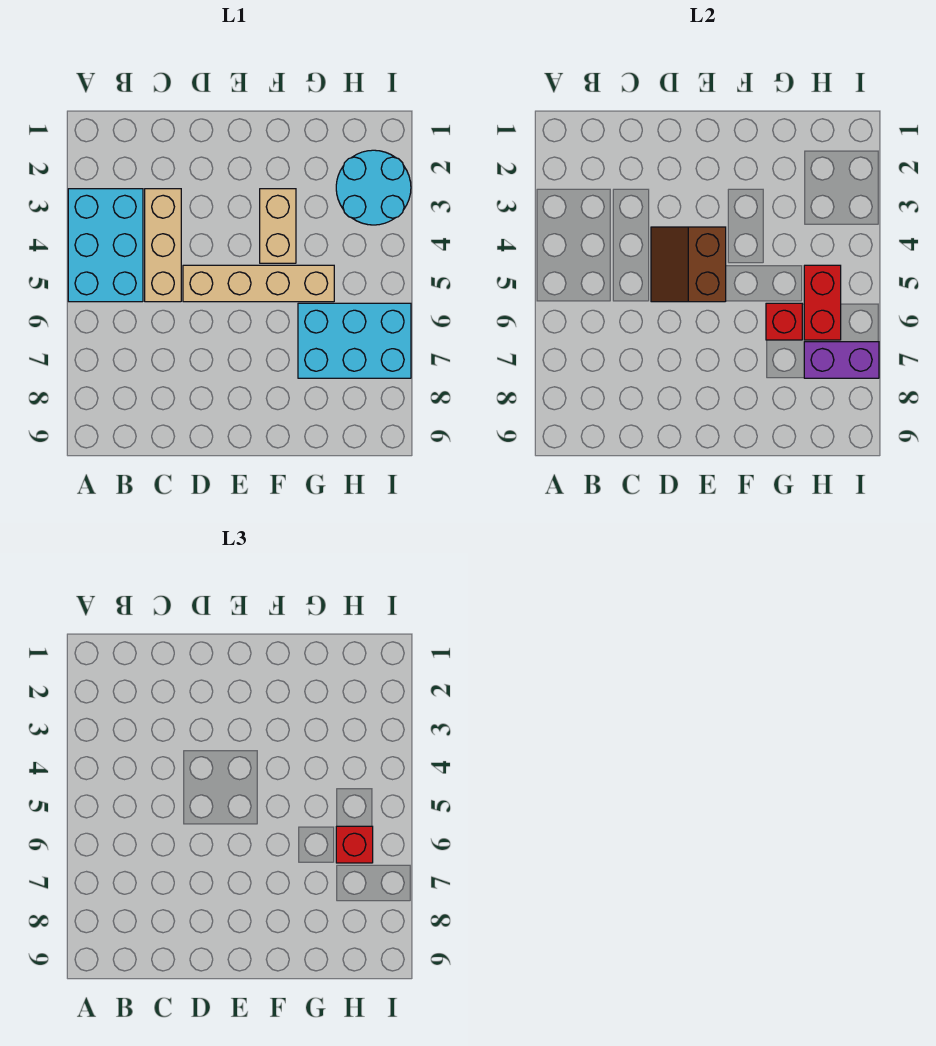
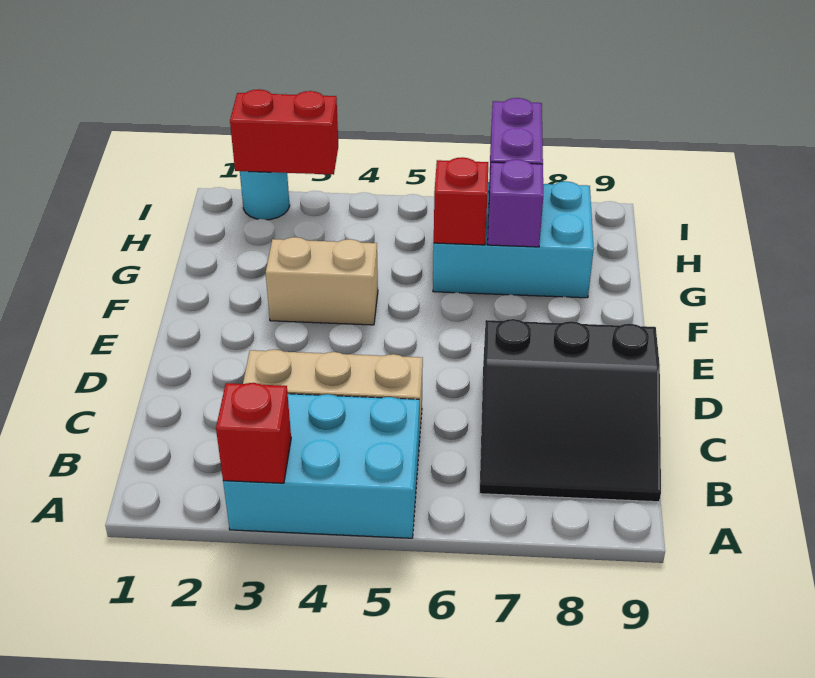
none -> black 3x3 slope [480,319,661,502]
brown 2x2 slope [651,227,726,302] -> none
tan 1x4 brick [183,265,334,302] -> none
cyan 2x3 brick [298,303,411,378] -> cyan 2x3 brick turned to [433,181,594,298]
none -> purple 1x1 brick [488,159,543,247]
cyan 2x2 round brick [336,150,411,225] -> cyan 1x1 round brick [240,171,290,220]
red 1x2 brick [804,265,841,340] -> red 1x2 brick moved to [230,89,338,175]
red 1x1 brick [336,826,373,863] -> red 1x1 brick moved to [216,383,291,483]

